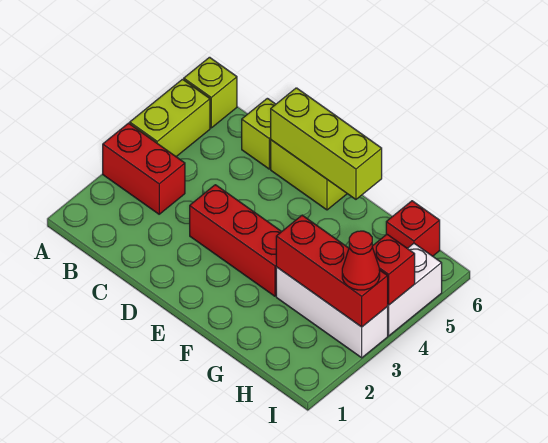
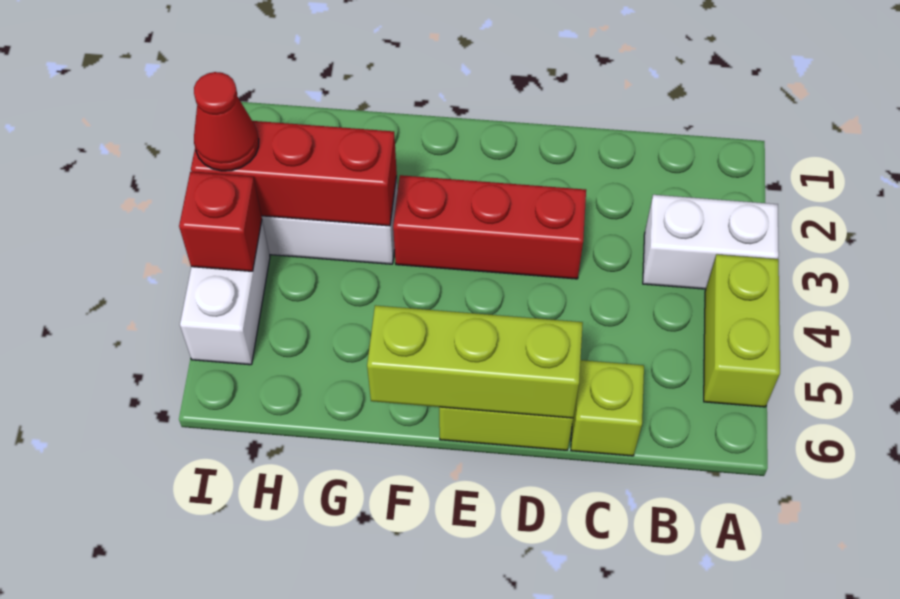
red 1x2 brick [103,123,185,214] -> white 1x2 brick [643,195,779,289]
lime 1x1 brick [184,57,237,128] -> none
red 1x1 brick [386,201,440,256] -> none

